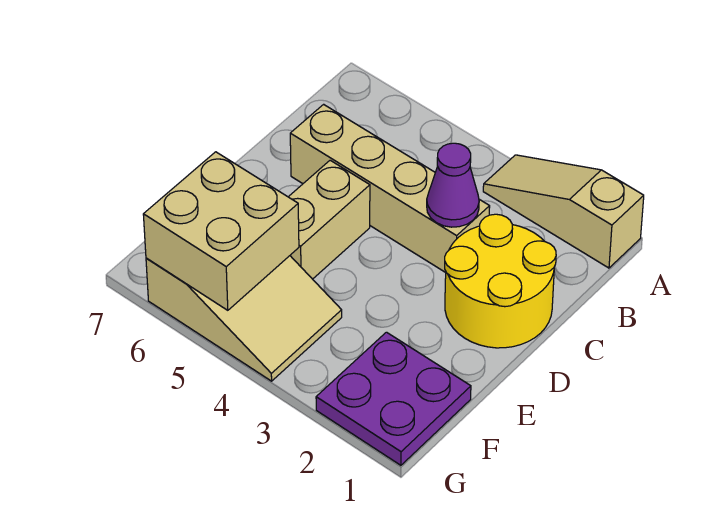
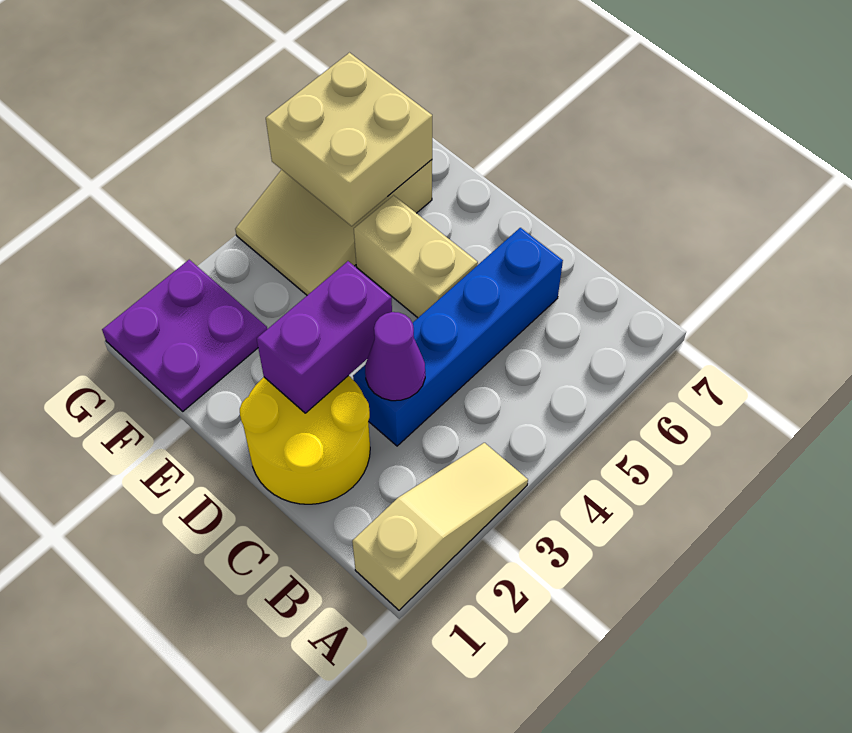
tan 1x4 brick [290,104,490,273] -> blue 1x4 brick [353,228,563,446]
none -> purple 1x2 brick [257,261,392,413]

